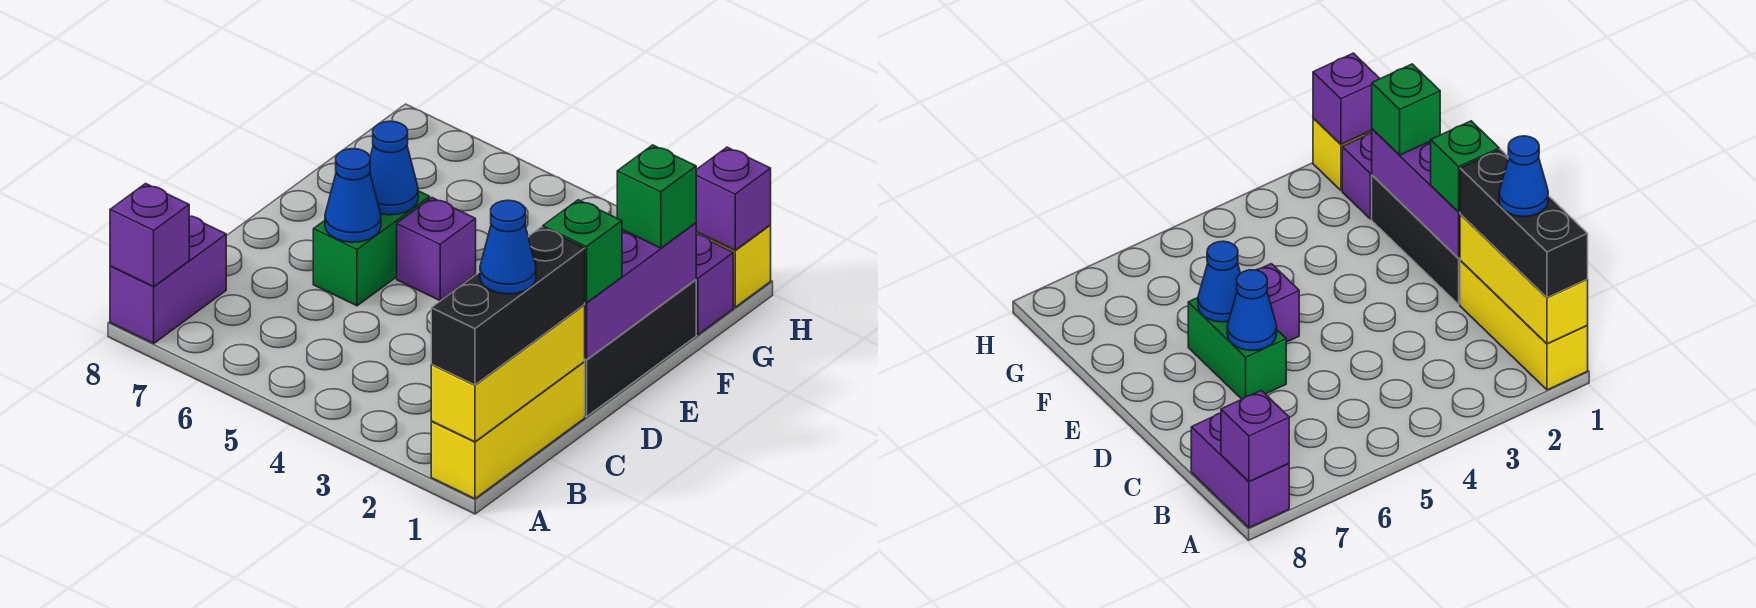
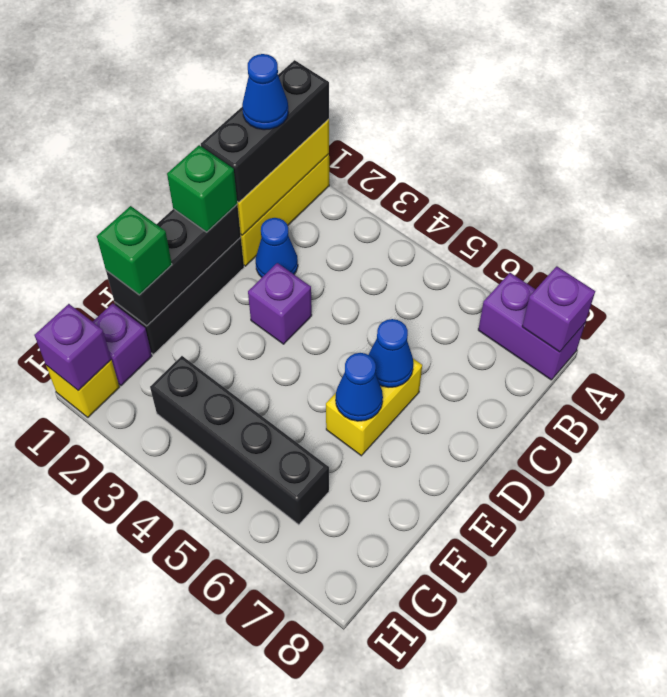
purple 1x2 brick [110,216,226,343] -> purple 1x2 brick turned to [478,273,585,380]
none -> blue 1x1 cone [256,218,298,277]
purple 1x3 brick [585,223,696,360] -> black 1x3 brick [106,205,241,326]
green 1x2 brick [313,191,430,306] -> yellow 1x2 brick [326,359,422,456]
purple 1x1 brick [397,198,476,301] -> purple 1x1 brick moved to [248,263,312,344]
none -> black 1x4 brick [150,356,329,525]

